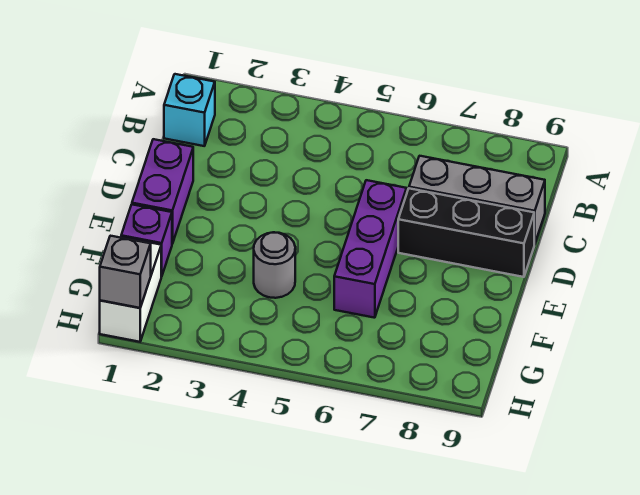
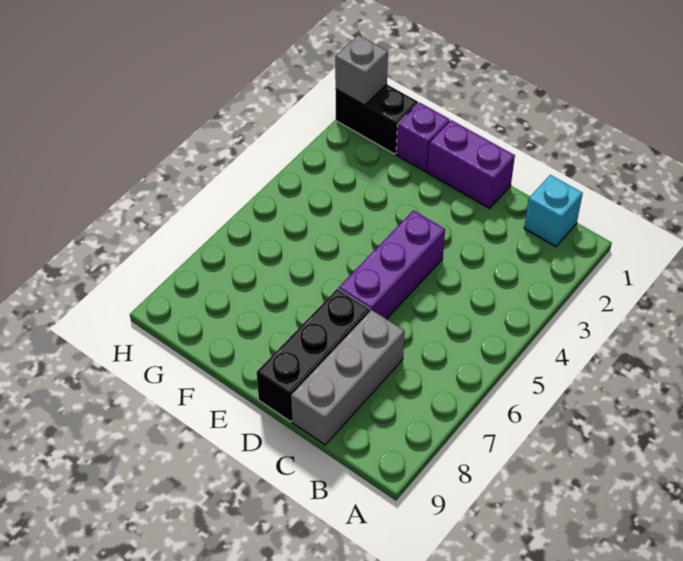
purple 1x3 brick [334,180,407,318] -> purple 1x3 brick turned to [339,210,445,319]
grey 1x1 round brick [254,232,295,298] -> none
white 1x2 brick [100,237,162,342] -> black 1x2 brick [336,84,418,154]

